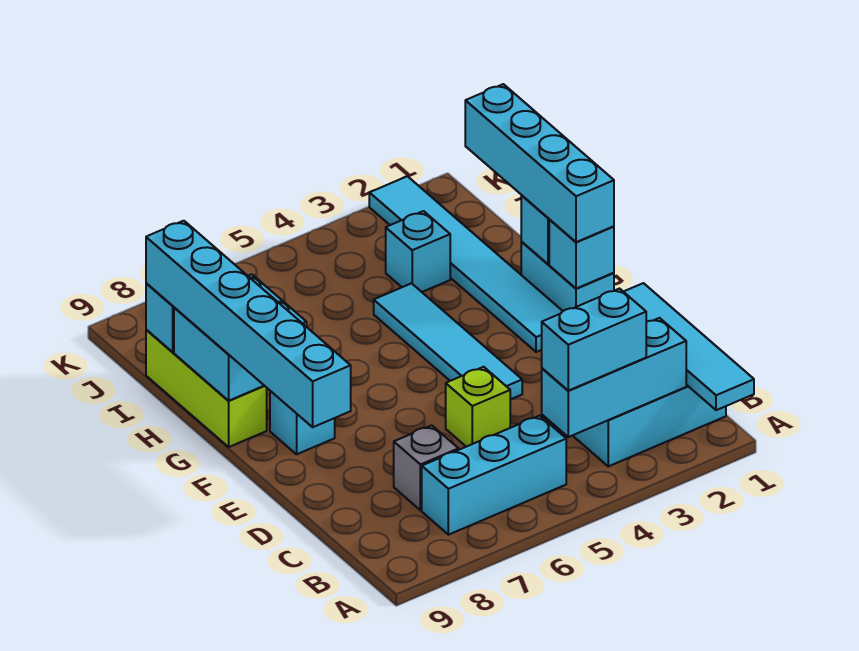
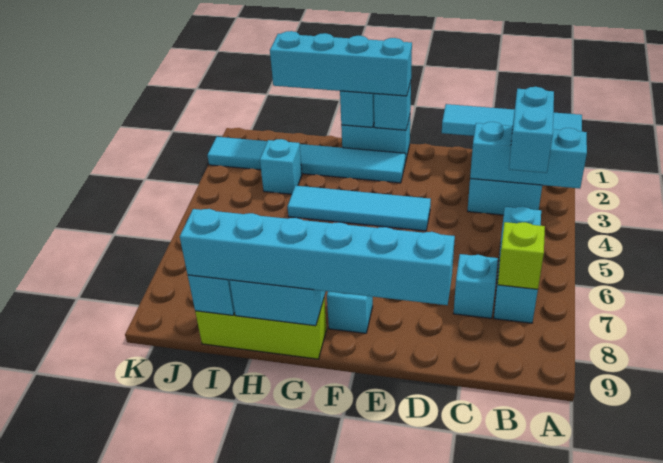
cyan 1x3 brick [542,318,686,437] -> cyan 1x3 brick turned to [470,122,587,189]
grey 1x1 brick [394,425,459,510] -> cyan 1x1 brick [453,254,498,318]
lime 1x1 brick [446,367,510,447] -> lime 1x1 brick moved to [498,222,545,289]

